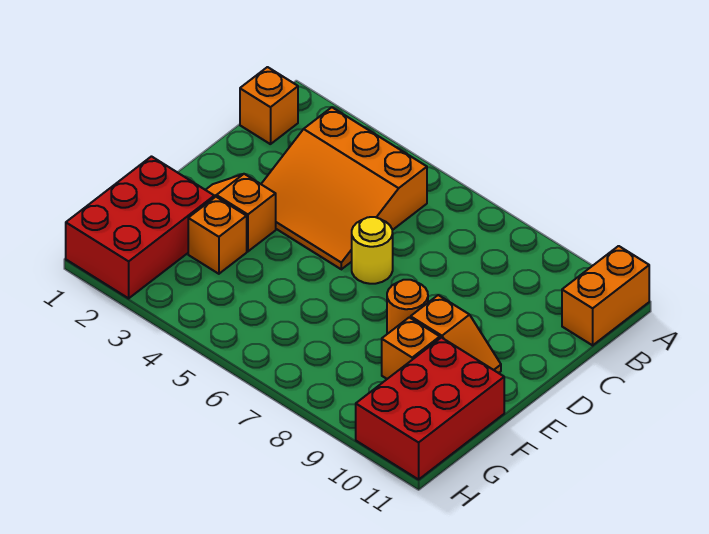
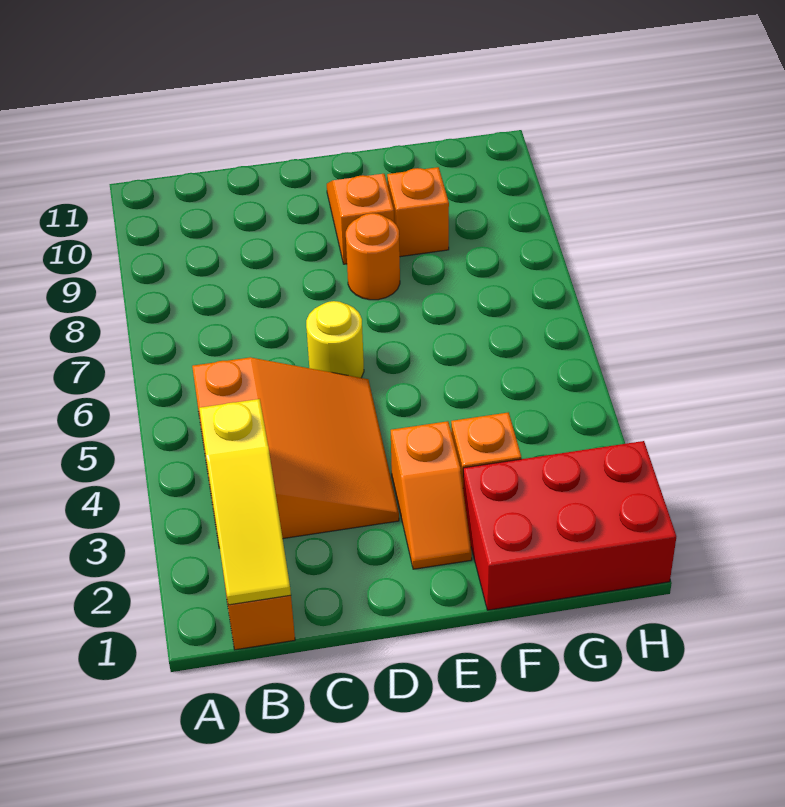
orange 1x2 brick [562,246,649,345] -> none
none -> yellow 1x3 slope [199,399,291,605]
red 2x3 brick [356,338,504,479] -> none

